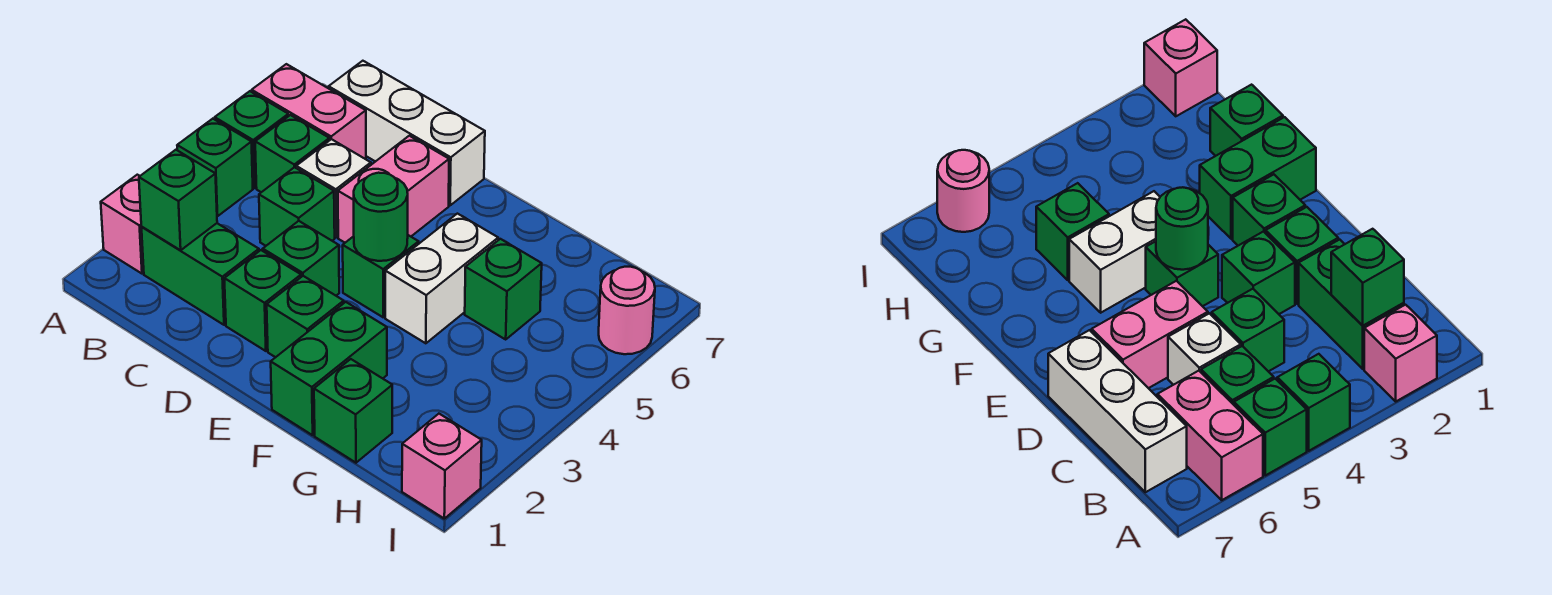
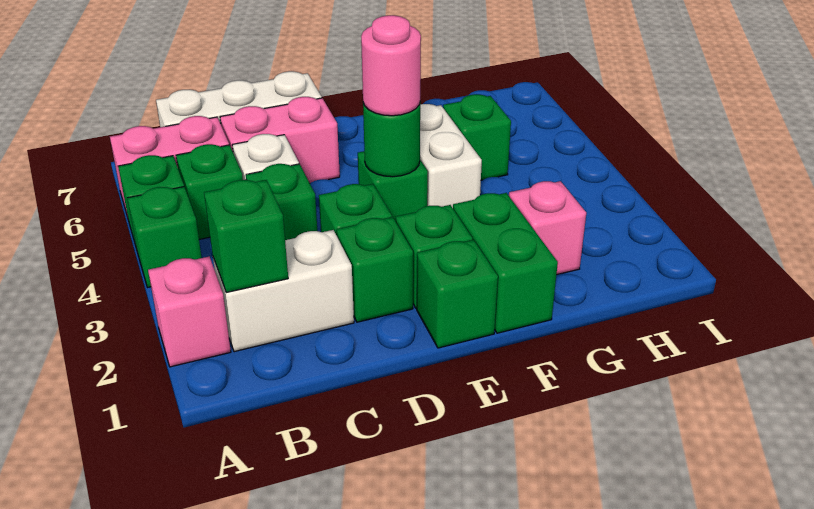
green 1x2 brick [141,223,259,325] -> white 1x2 brick [213,230,354,352]
pink 1x2 brick [338,136,449,243] -> pink 1x2 brick turned to [220,97,340,183]
green 1x1 brick [314,359,392,463] -> green 1x1 brick moved to [417,240,498,348]
pink 1x1 brick [402,414,482,519] -> pink 1x1 brick moved to [509,181,586,275]
pink 1x1 round brick [599,267,655,354] -> pink 1x1 round brick moved to [361,15,421,116]

